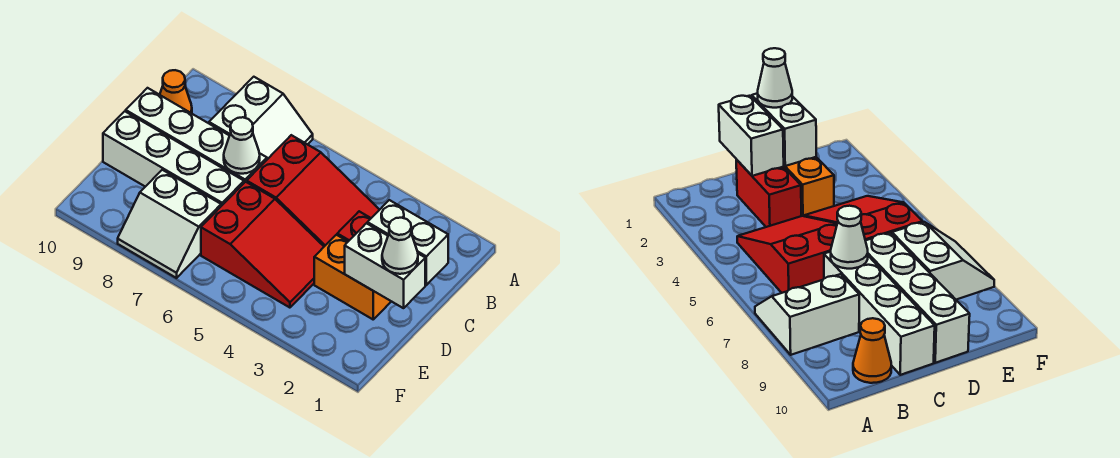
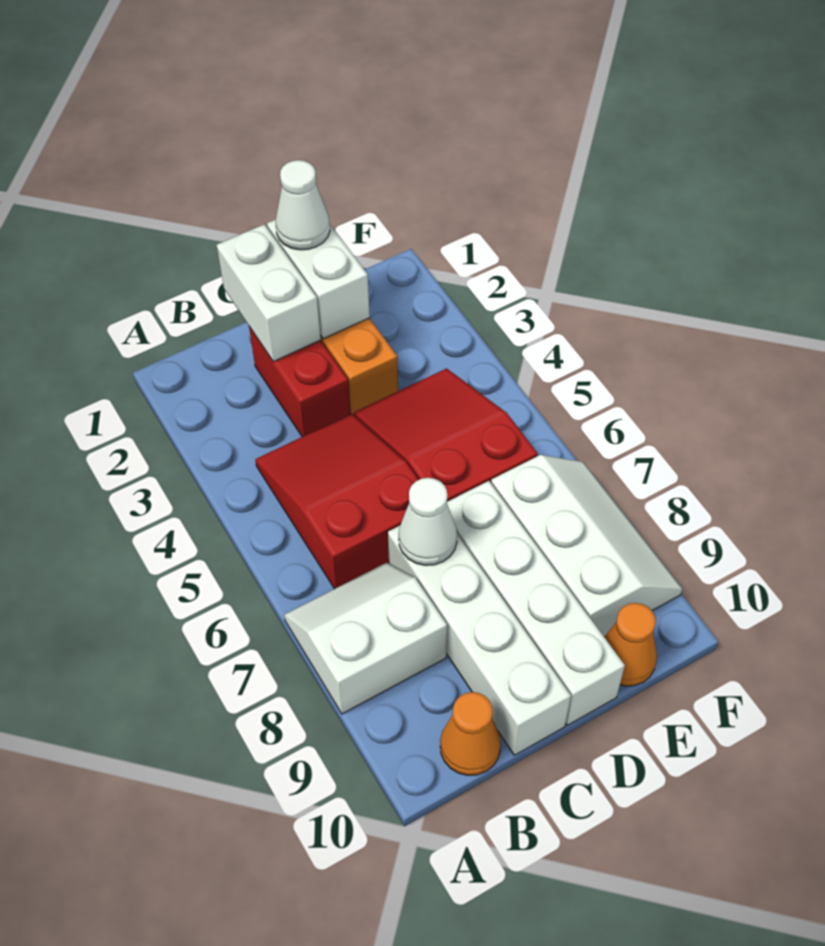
white 2x2 slope [118,170,221,278] -> white 2x3 slope [491,455,682,637]
none -> orange 1x1 cone [605,603,657,686]

